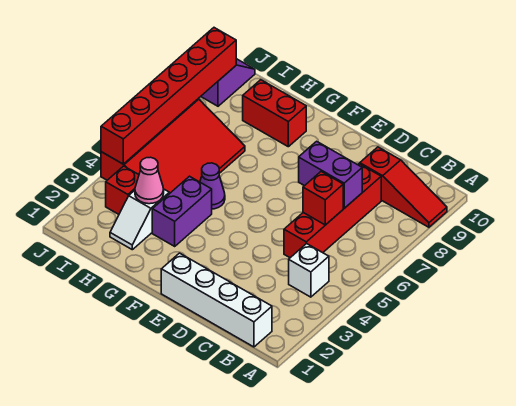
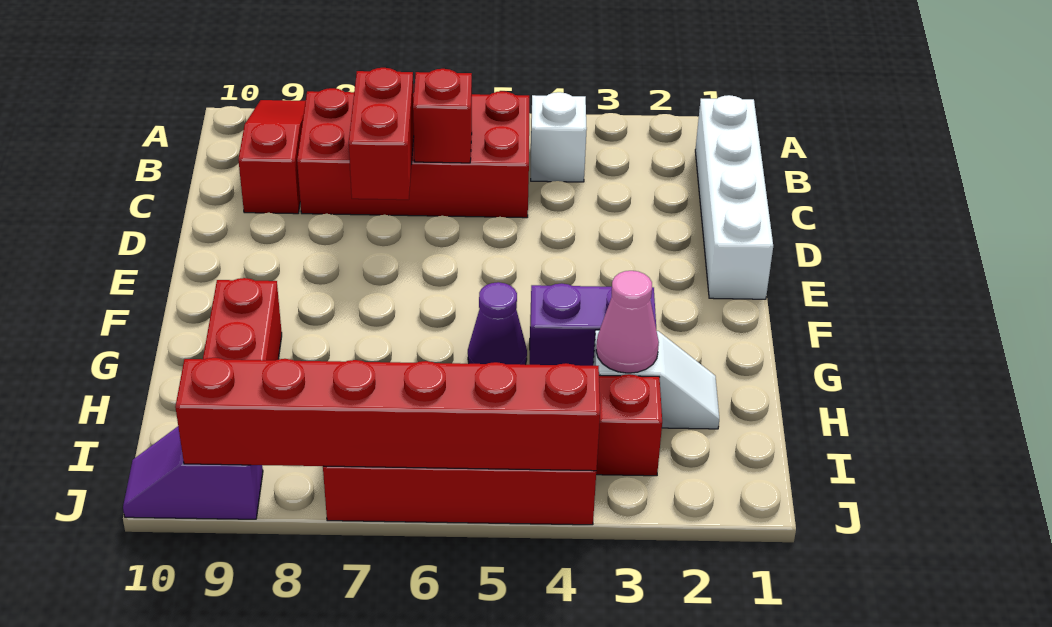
red 1x4 brick [284,164,381,258] -> red 2x4 brick [297,88,529,218]
purple 1x2 brick [299,141,362,208] -> red 1x2 brick [349,68,414,200]

